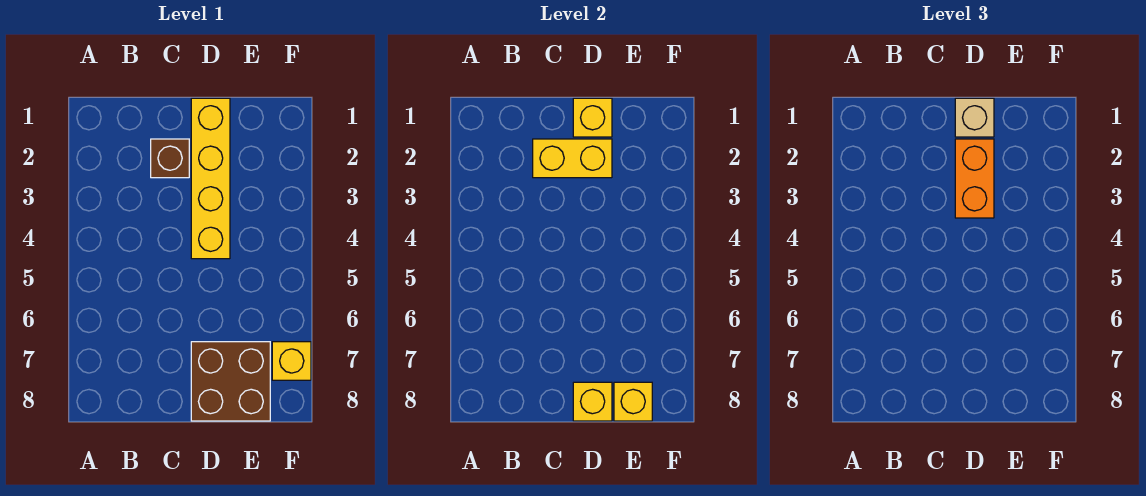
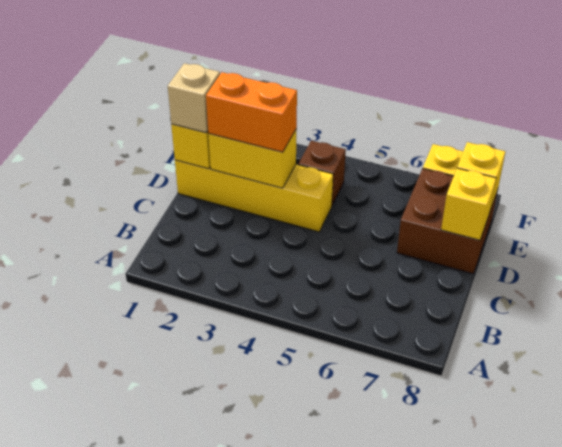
brown 1x1 brick [151,139,189,178] -> brown 1x1 brick moved to [298,141,346,205]
yellow 1x2 brick [533,139,612,178] -> yellow 1x2 brick turned to [208,129,297,188]

